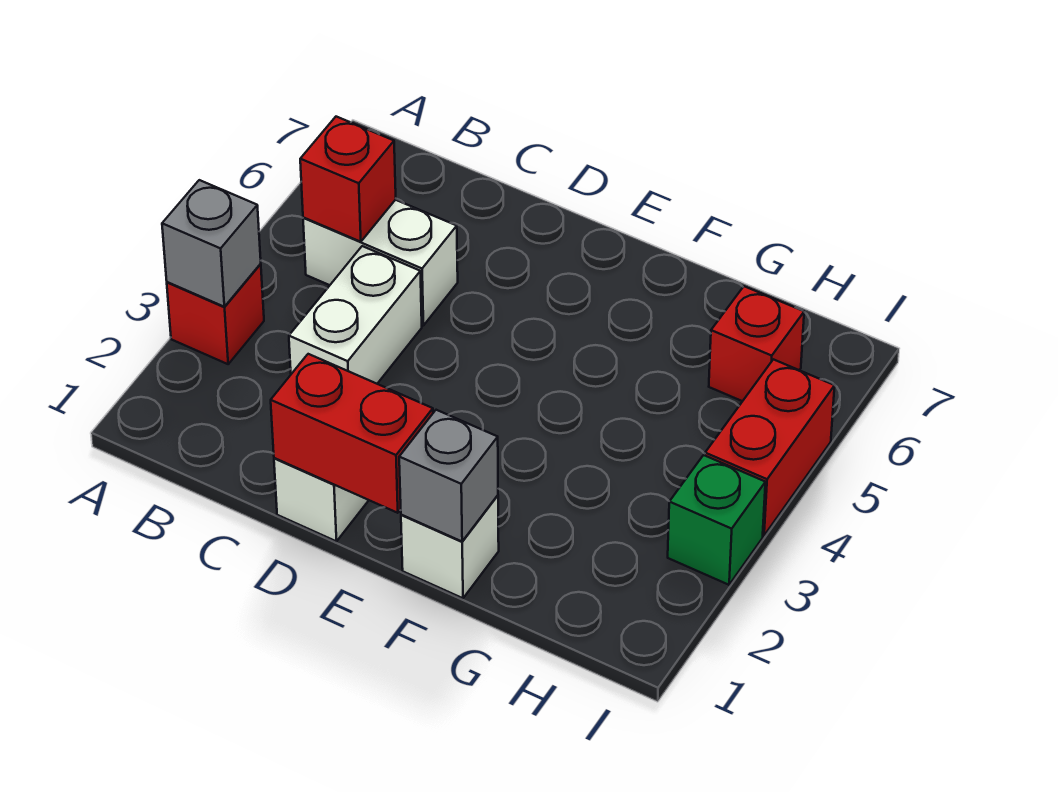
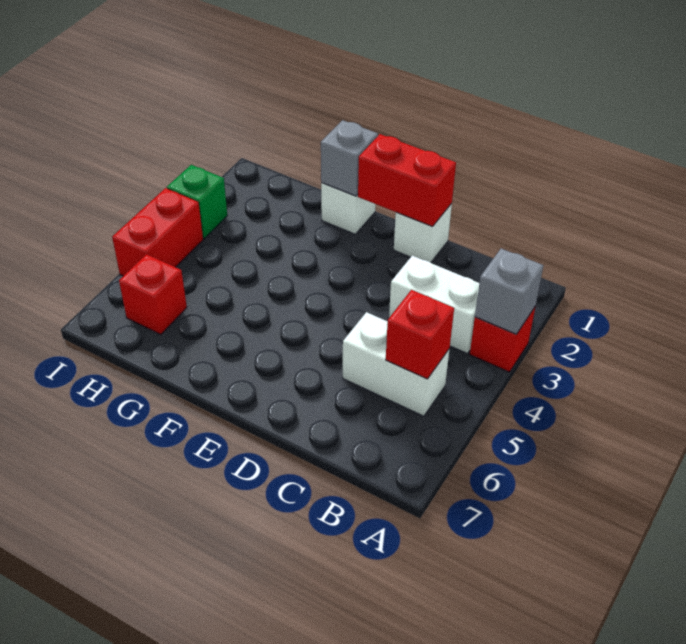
white 1x2 brick [289,246,422,384] -> white 1x2 brick turned to [389,256,479,354]

